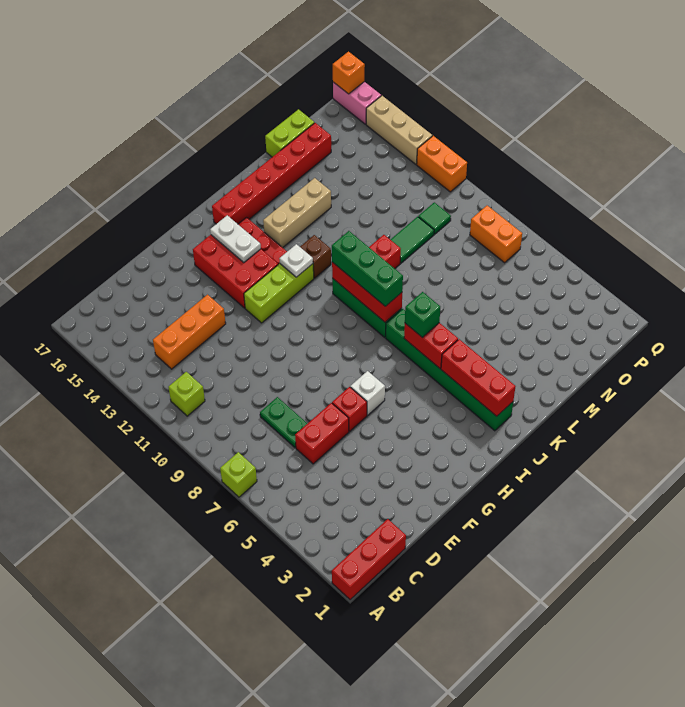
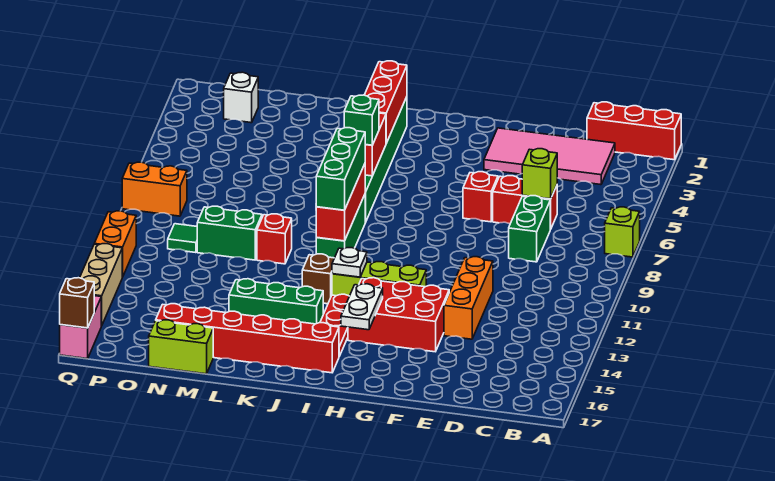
lime 1x1 brick [168,372,205,416] -> lime 1x1 brick moved to [522,149,557,199]
none -> pink 2x4 tile [484,128,615,185]
orange 1x3 brick [153,295,226,369] -> orange 1x3 brick turned to [444,257,493,339]
green 1x2 plate [260,397,307,448] -> green 1x2 brick [509,196,550,262]
white 1x1 brick [350,371,385,415] -> white 1x1 brick moved to [224,72,258,123]
red 2x3 brick [193,235,278,308] -> red 2x3 brick turned to [348,278,449,352]
tan 1x3 brick [263,178,331,248] -> green 1x3 brick [229,279,323,324]
green 1x2 tile [390,217,434,263] -> green 1x2 brick [197,206,262,260]
orange 1x2 brick [470,206,522,263] -> orange 1x2 brick turned to [122,162,187,216]
orange 1x1 brick [333,52,365,94] -> brown 1x1 brick [60,278,94,328]

